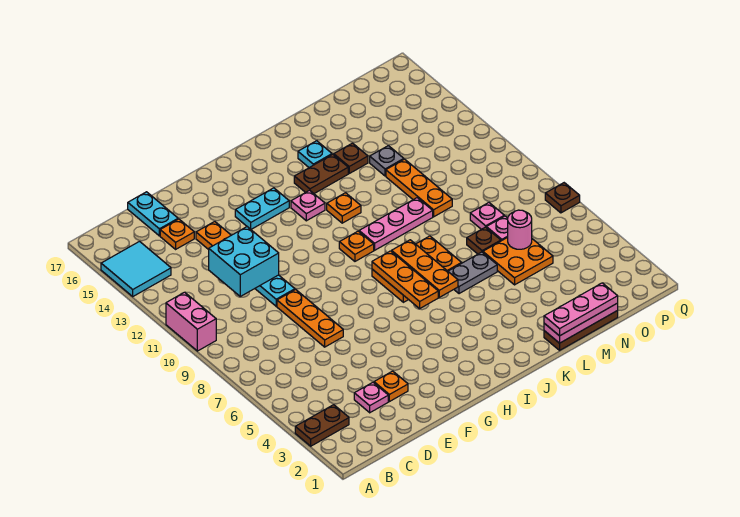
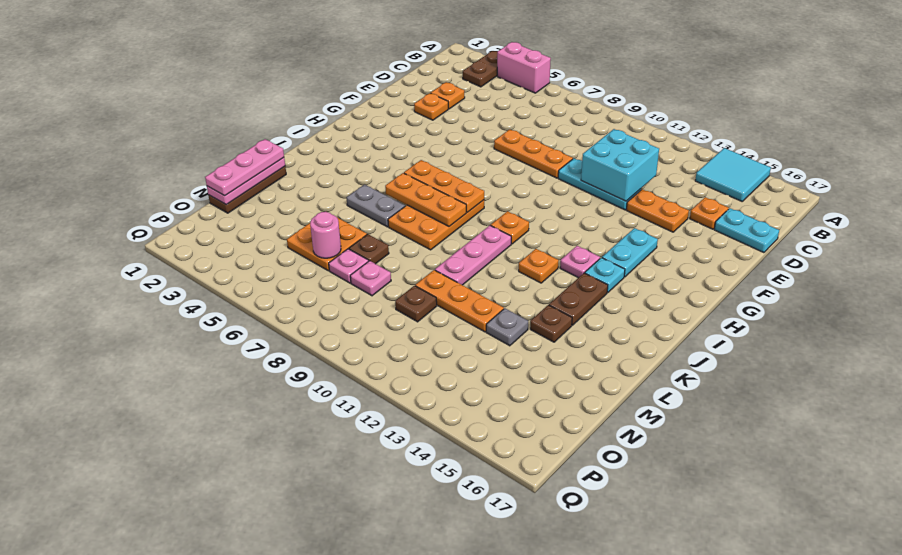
pink 1x2 brick [166,292,216,351] -> pink 1x2 brick moved to [497,42,551,93]
pink 1x1 plate [354,383,388,413] -> orange 1x1 plate [431,82,465,109]
grey 1x2 plate [448,252,497,294] -> grey 1x2 plate turned to [346,185,405,227]
cyan 1x1 plate [298,141,332,168] -> cyan 1x1 plate moved to [585,258,625,293]
brown 1x1 plate [545,183,580,213] -> brown 1x1 plate moved to [395,286,437,322]

